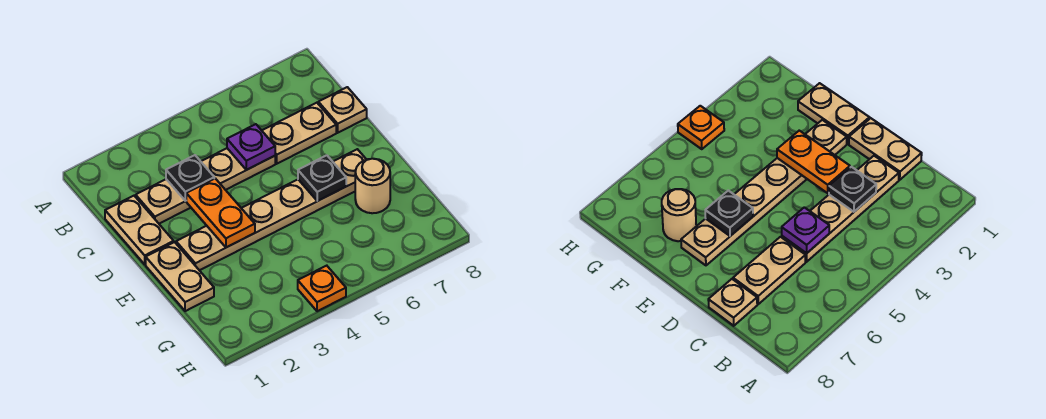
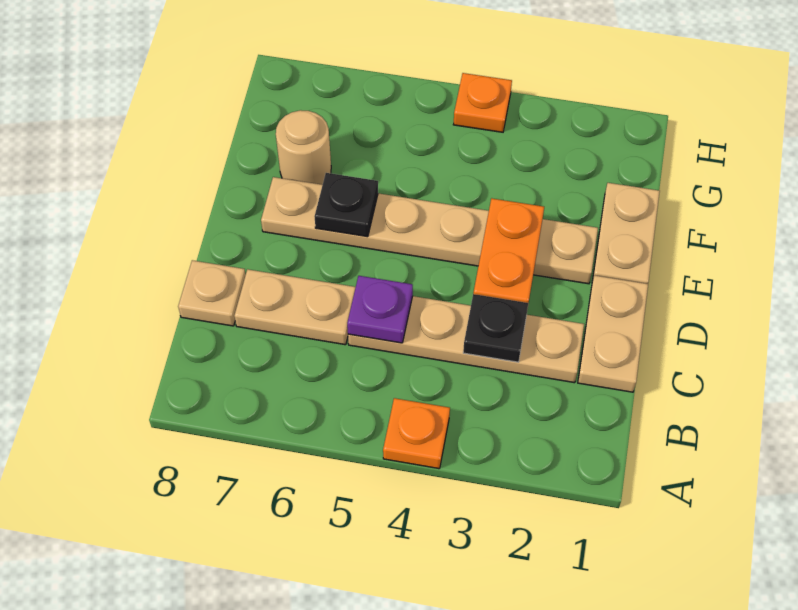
none -> orange 1x1 plate [383,398,450,469]

